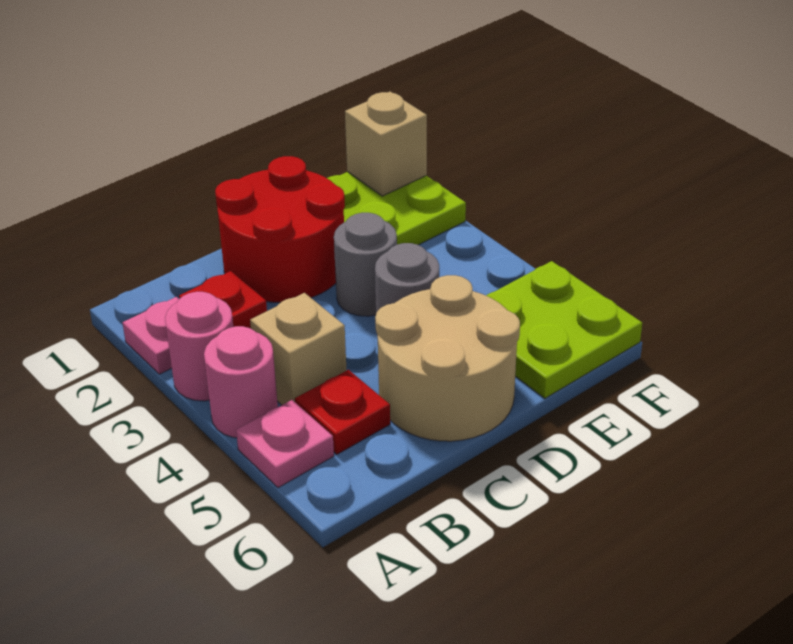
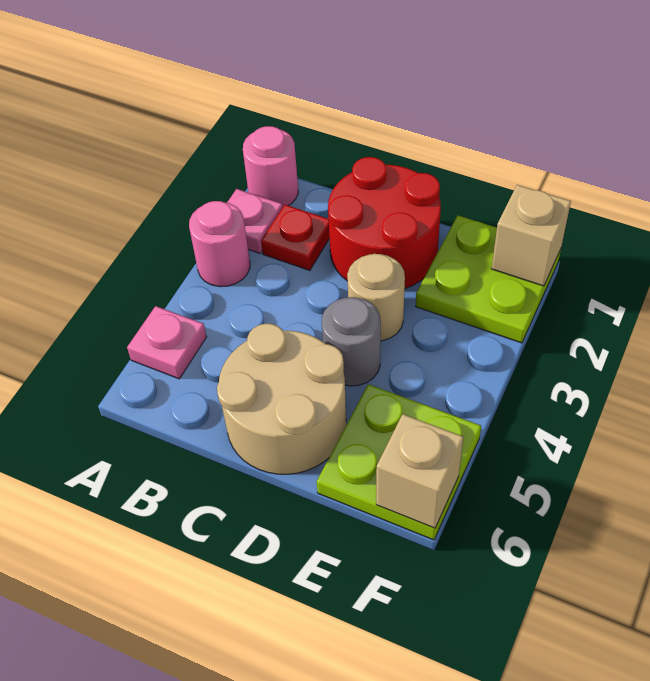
pink 1x1 round brick [204,326,278,438] -> pink 1x1 round brick moved to [243,126,298,206]
tan 1x1 brick [250,293,347,405] -> tan 1x1 brick moved to [376,414,463,528]
red 1x1 plate [295,370,390,454] -> none
grey 1x1 round brick [334,213,397,316] -> tan 1x1 round brick [347,254,405,341]

